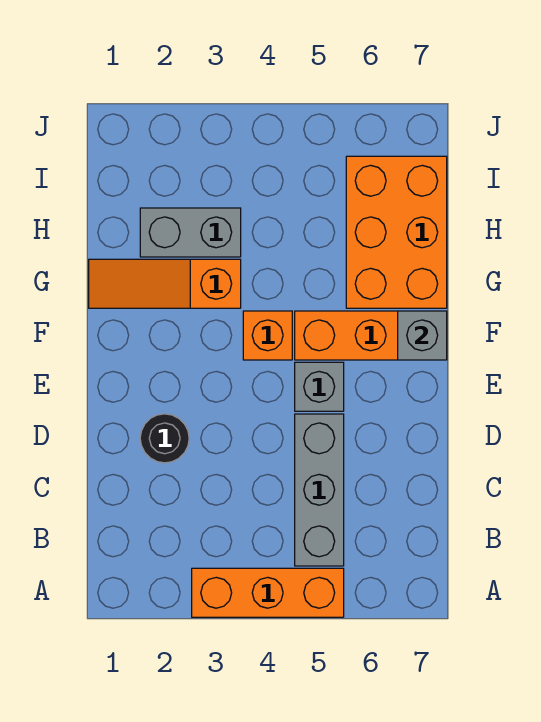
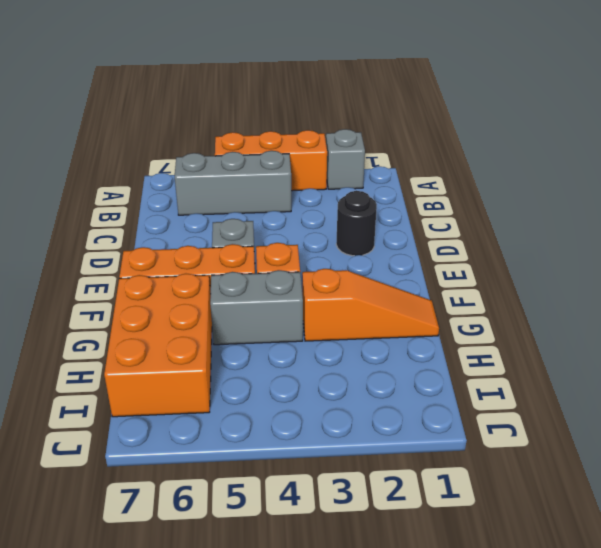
grey 1x3 brick [295,414,344,566] -> grey 1x3 brick turned to [175,151,291,215]
grey 1x1 brick [398,311,447,360] -> grey 1x1 brick moved to [326,129,365,189]
grey 1x2 brick [140,208,241,257] -> grey 1x2 brick moved to [210,270,303,345]

